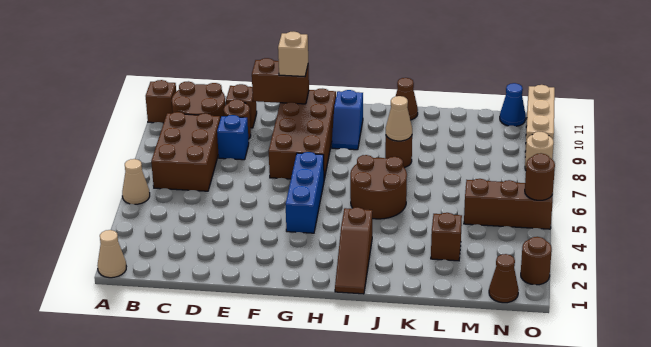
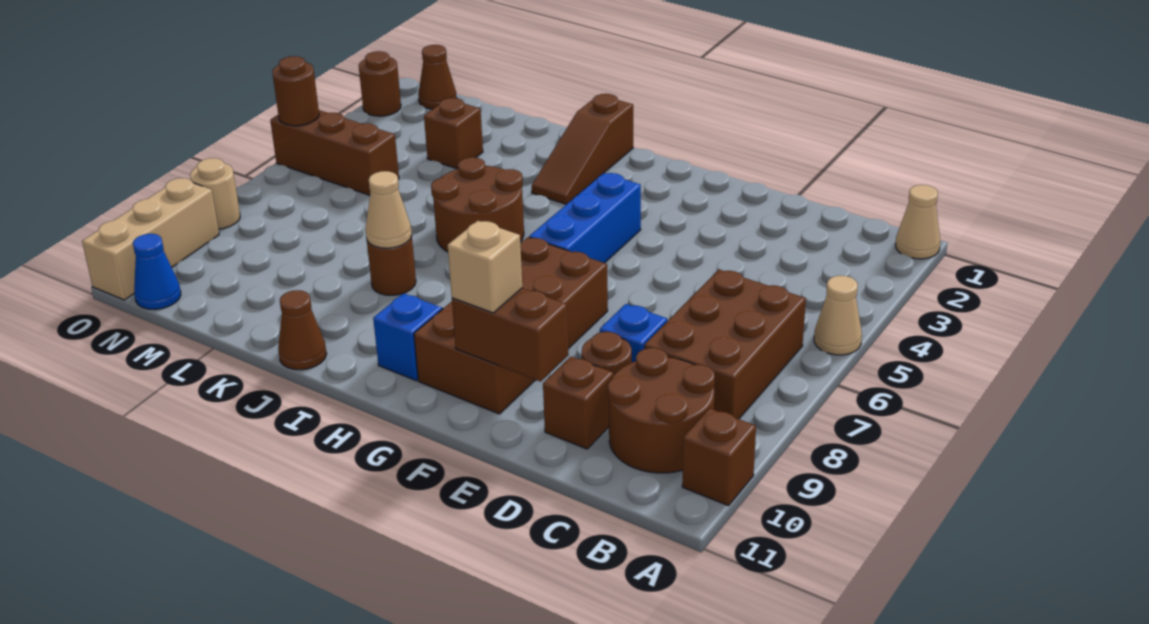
brown 1x3 slope [335,207,372,294] -> brown 1x3 slope turned to [532,94,633,204]

